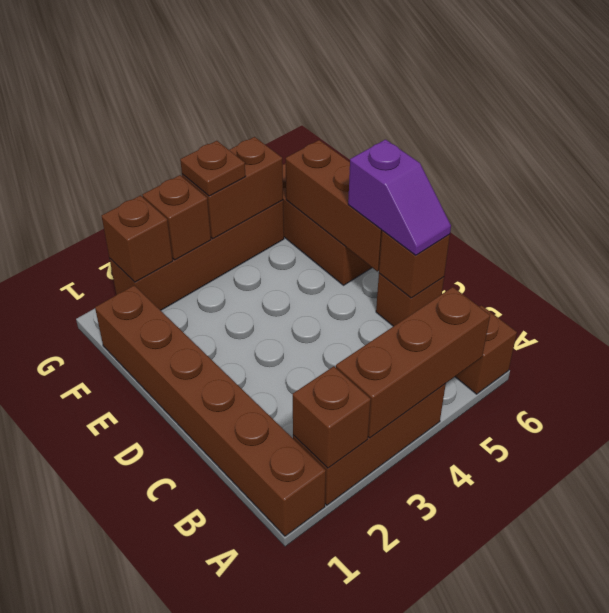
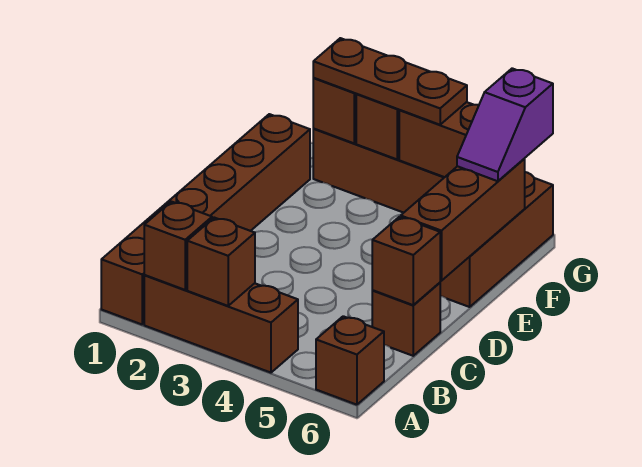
brown 1x3 brick [336,287,490,438] -> brown 1x1 brick [187,218,255,306]
purple 1x2 slope [348,140,451,256] -> purple 1x2 slope moved to [457,68,553,181]
brown 1x1 plate [180,141,246,196] -> brown 1x3 plate [313,38,467,125]

